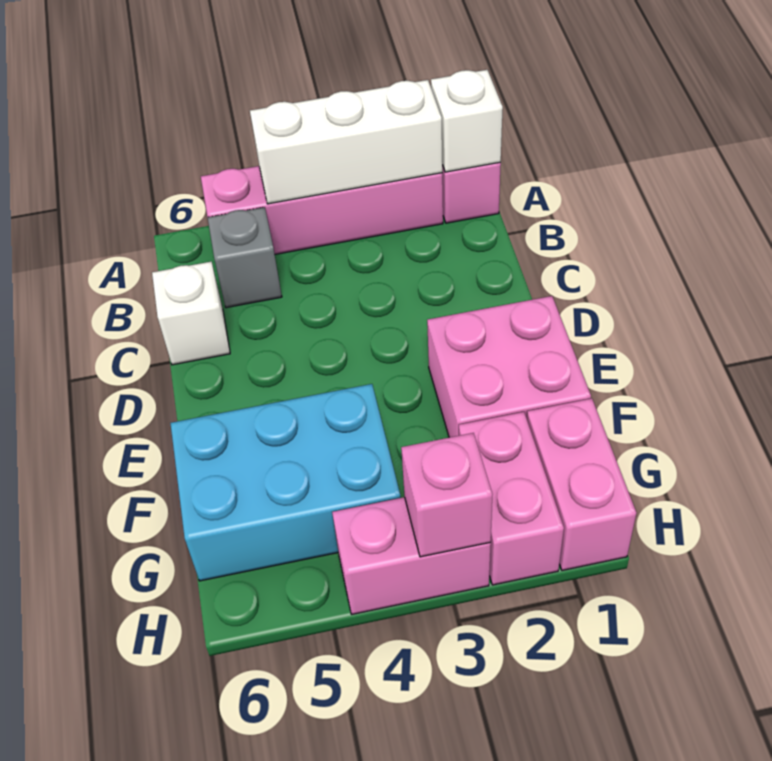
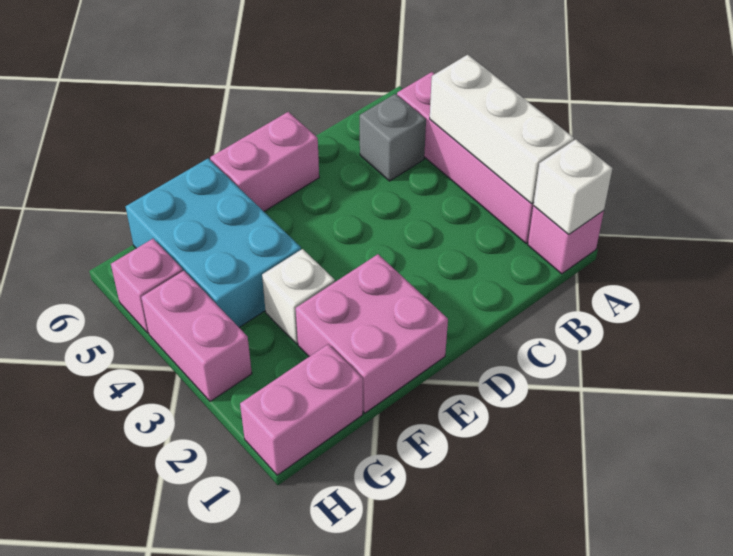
white 1x1 brick [152,262,230,365] -> white 1x1 brick moved to [262,249,335,344]
pink 1x2 brick [459,412,564,585] -> pink 1x2 brick moved to [210,112,319,211]
pink 1x1 brick [401,433,493,557] -> pink 1x1 brick moved to [111,239,183,333]

